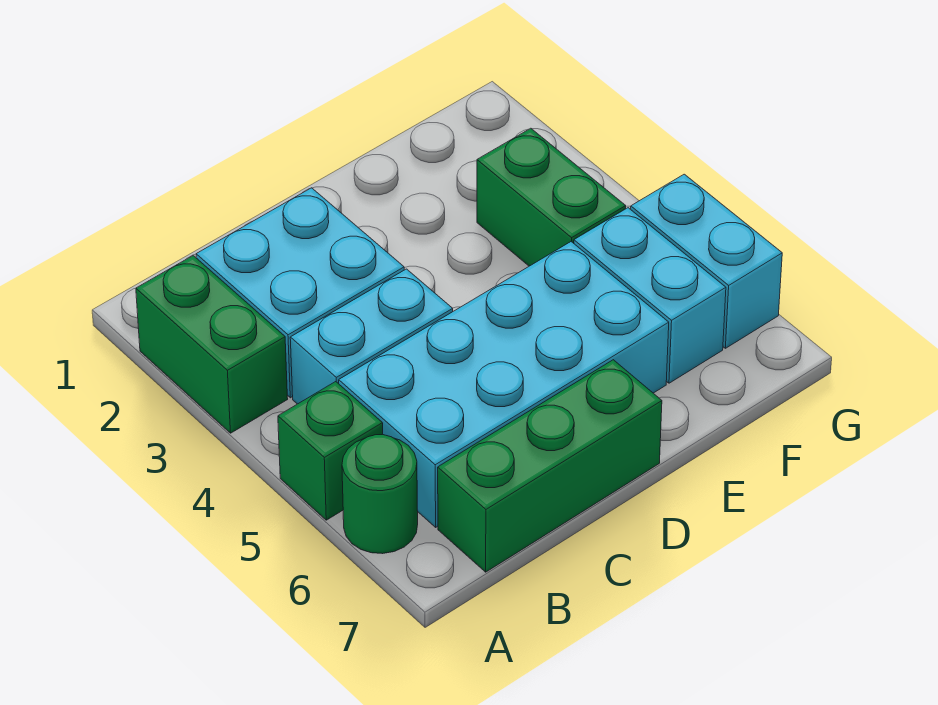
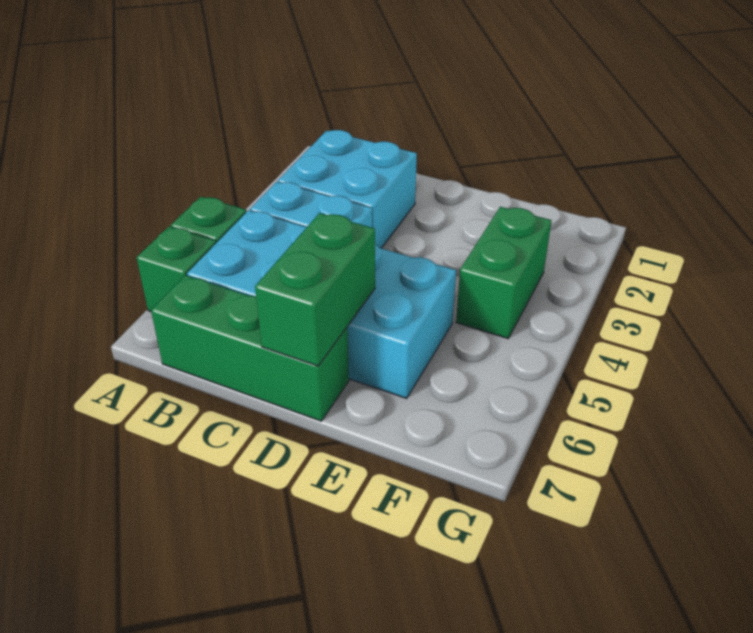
green 1x2 brick [136,256,288,433] -> green 1x2 brick moved to [255,213,375,366]
green 1x1 round brick [342,435,418,554] -> green 1x1 brick [137,226,216,311]
cyan 1x2 brick [574,208,726,383] -> none
cyan 1x2 brick [631,174,782,348] -> none

